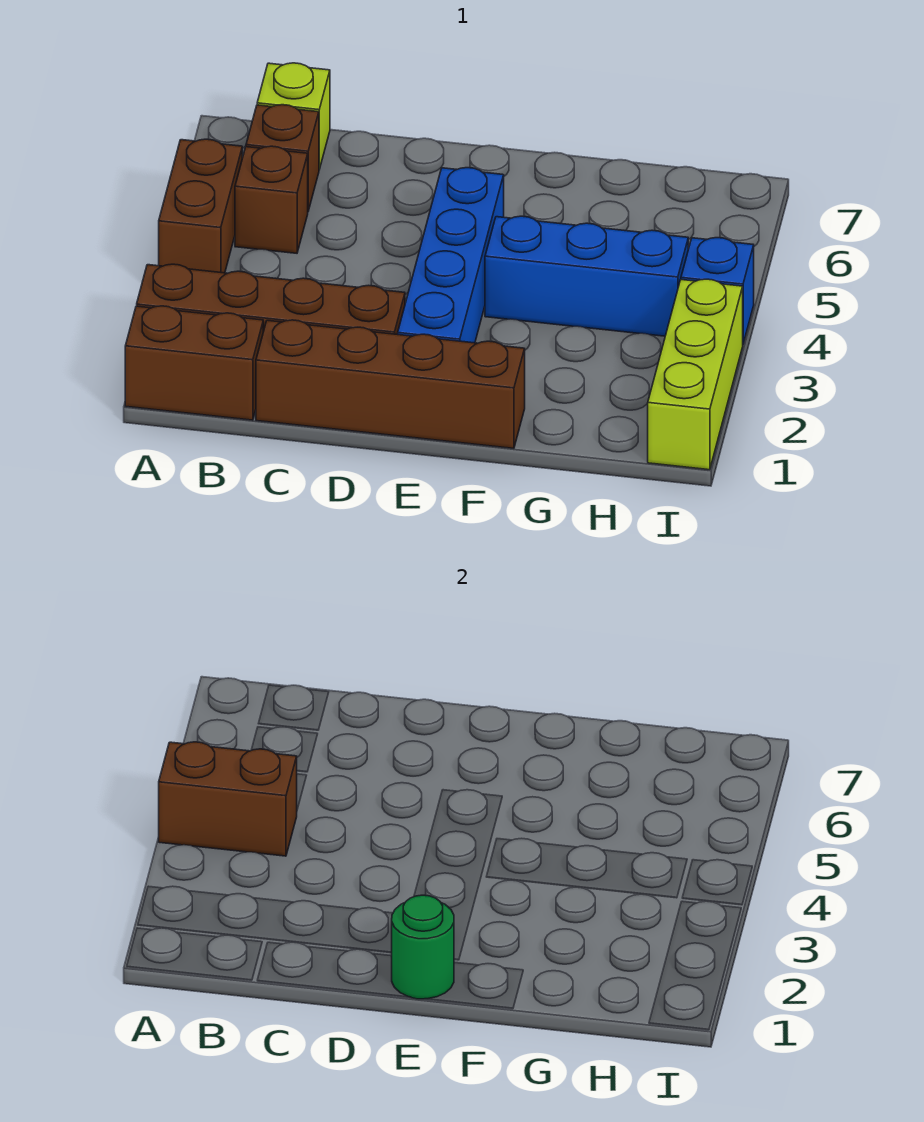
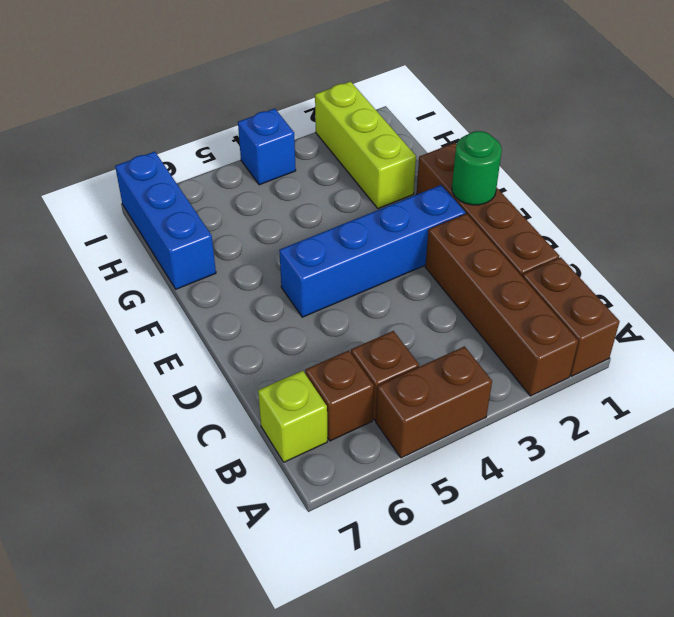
brown 1x2 brick [159,742,297,856] -> none
blue 1x3 brick [485,216,688,336] -> blue 1x3 brick moved to [115,152,216,289]
lime 1x3 brick [648,279,743,470] -> lime 1x3 brick turned to [315,81,416,208]

